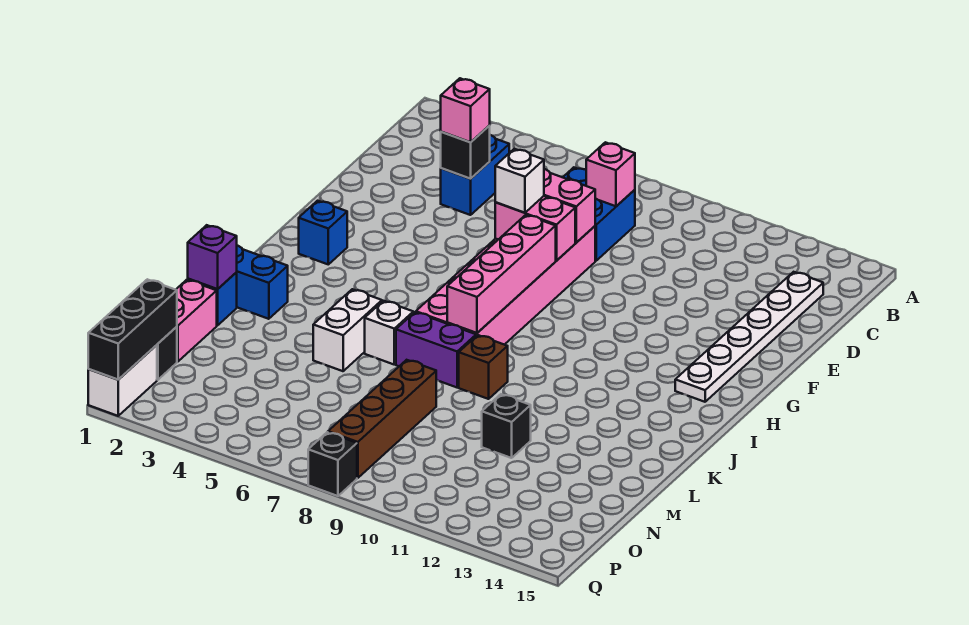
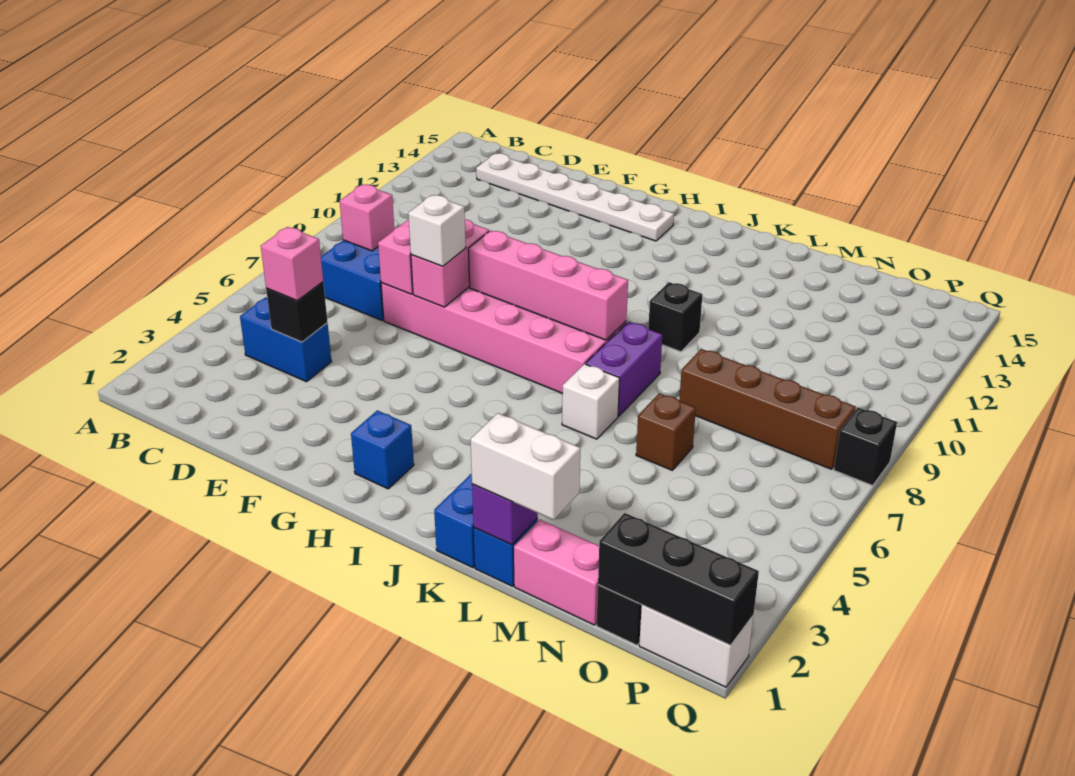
white 1x2 brick [313,289,382,371] -> white 1x2 brick moved to [471,413,580,520]
brown 1x1 brick [459,335,508,399] -> brown 1x1 brick moved to [636,393,696,470]
black 1x1 brick [482,394,531,458] -> black 1x1 brick moved to [648,282,703,352]

